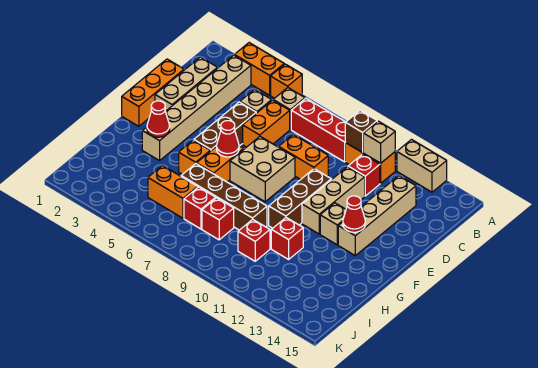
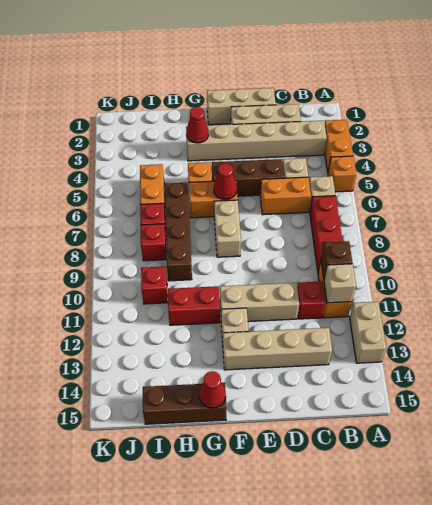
orange 1x3 brick [122,59,184,126] -> tan 1x3 brick [207,88,276,125]
orange 1x2 brick [279,134,328,179] -> none
tan 2x2 brick [230,137,295,202] -> tan 1x2 brick [214,200,241,257]
brown 1x3 brick [269,169,331,228] -> brown 1x3 brick moved to [143,383,227,424]
red 1x1 cone [343,196,365,232] -> red 1x1 cone moved to [199,371,226,408]
red 1x1 brick [271,218,303,259] -> red 1x2 brick [168,286,220,325]

